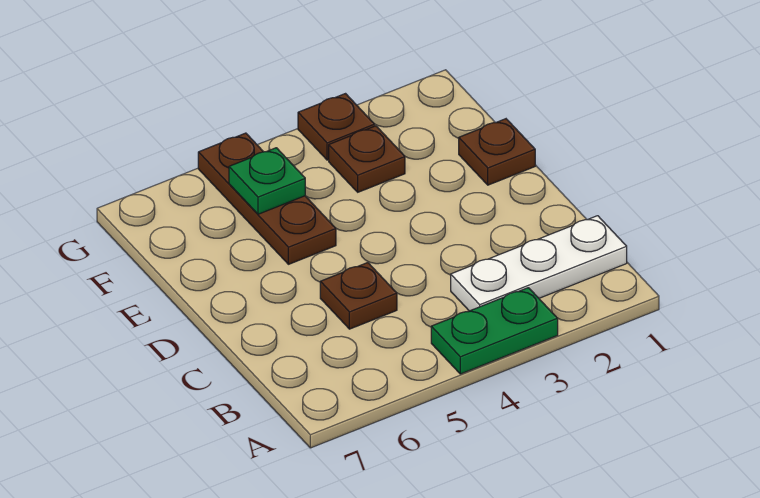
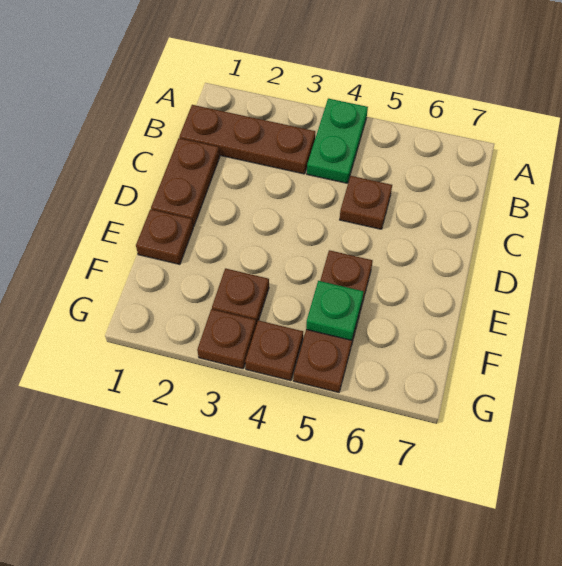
green 1x2 plate [431,288,558,374] -> green 1x2 plate turned to [307,99,368,183]
white 1x3 plate [451,216,627,311] -> brown 1x3 plate [179,105,315,174]
none -> brown 1x2 plate [151,138,220,227]
none -> brown 1x1 plate [245,320,303,381]

